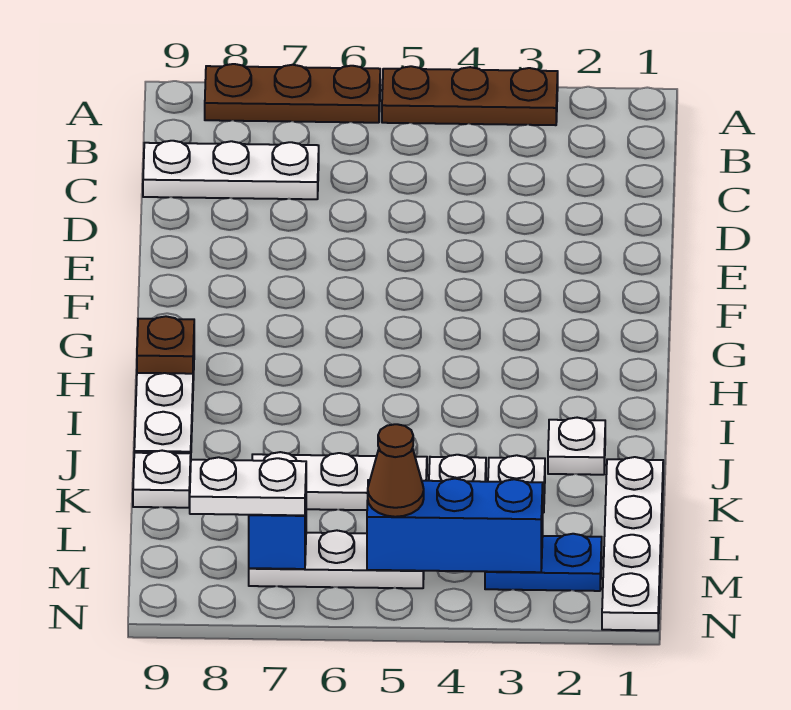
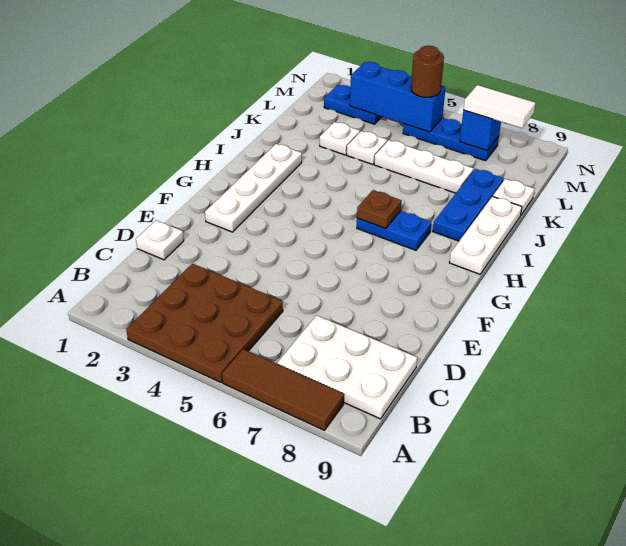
brown 1x3 plate [382,66,558,125] -> brown 3x3 plate [126,264,283,382]
brown 1x3 plate [205,64,380,123] -> brown 1x3 tile [222,349,344,430]
white 1x3 plate [143,141,319,199] -> white 2x3 plate [277,315,417,419]
none -> blue 1x2 plate [357,211,431,250]
brown 1x1 plate [137,316,194,374] -> brown 1x1 plate moved to [357,190,402,229]
none -> blue 1x3 plate [433,169,504,241]
white 1x1 plate [548,418,605,475] -> white 1x1 plate moved to [136,220,184,260]
white 1x4 plate [602,457,663,630] -> white 1x4 plate moved to [205,144,302,232]
white 1x3 plate [249,530,424,588] -> blue 1x3 plate [403,118,499,161]
brown 1x1 cone [368,424,424,517] -> brown 1x1 round brick [411,46,444,97]
white 1x2 plate [189,457,306,515] -> white 1x2 tile [463,85,535,128]

